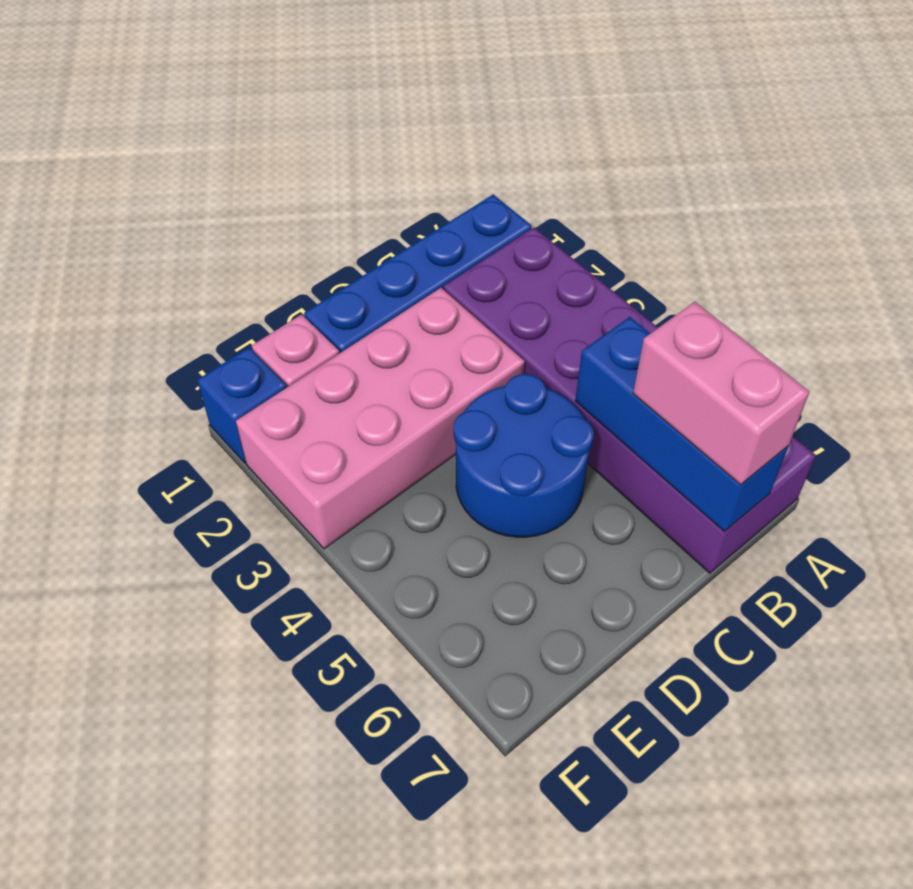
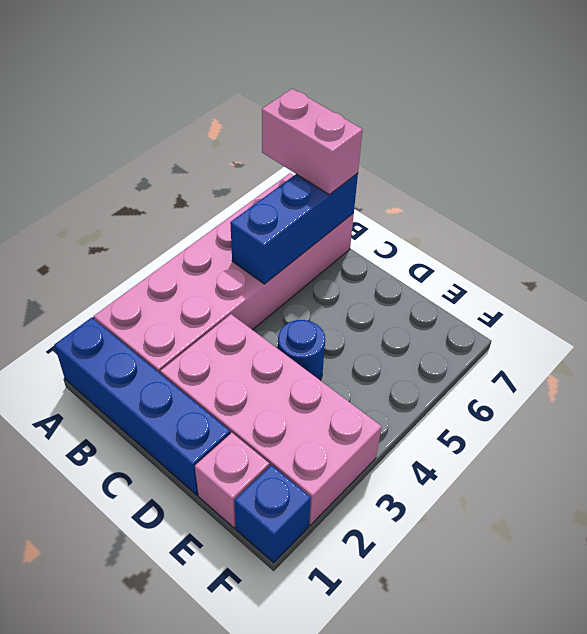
purple 2x6 brick [443,227,816,573] -> pink 2x6 brick [94,173,354,374]
pink 1x2 brick [633,302,810,485] -> pink 1x2 brick turned to [262,89,363,195]
blue 2x2 round brick [454,374,594,537] -> blue 1x1 round brick [278,320,325,381]

